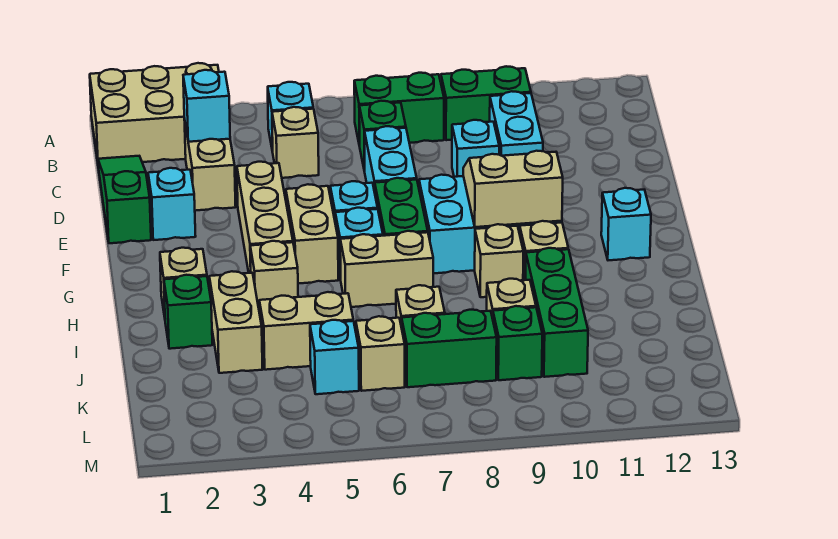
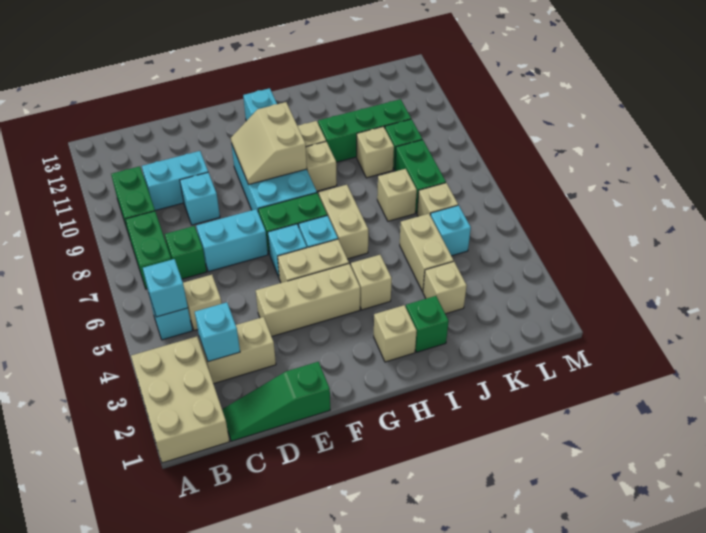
cyan 1x1 brick [148,168,196,240] -> cyan 1x1 brick moved to [143,259,188,317]
tan 1x2 brick [209,271,263,373] -> tan 1x1 brick [423,261,467,314]

